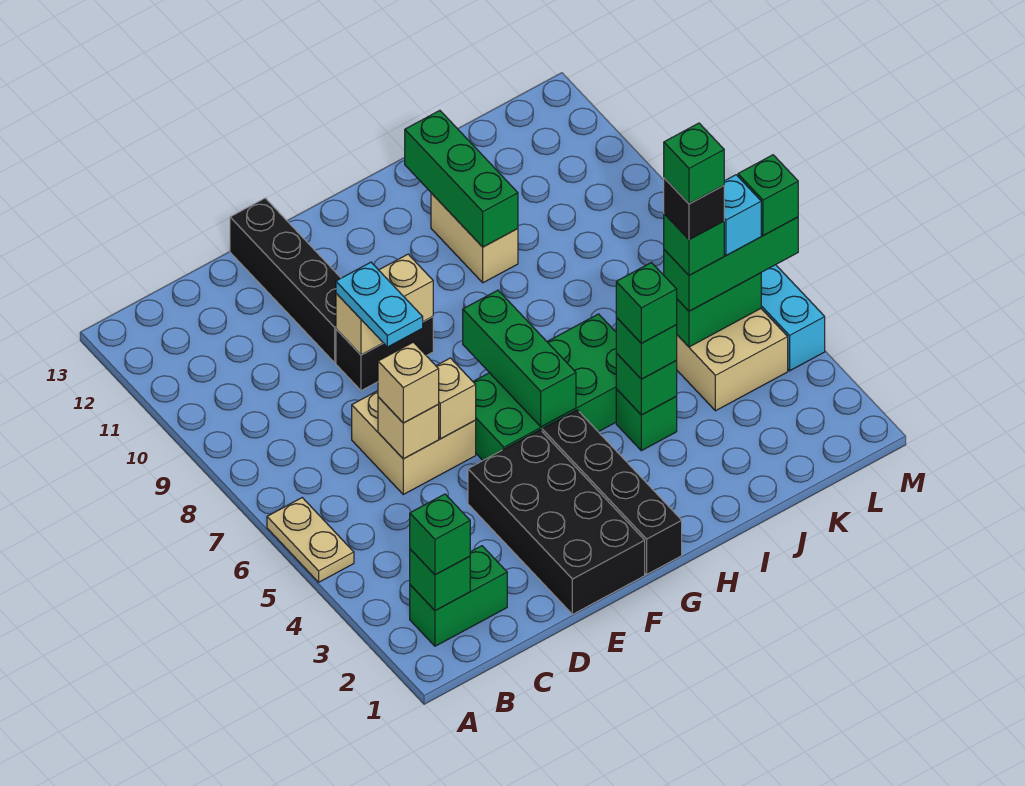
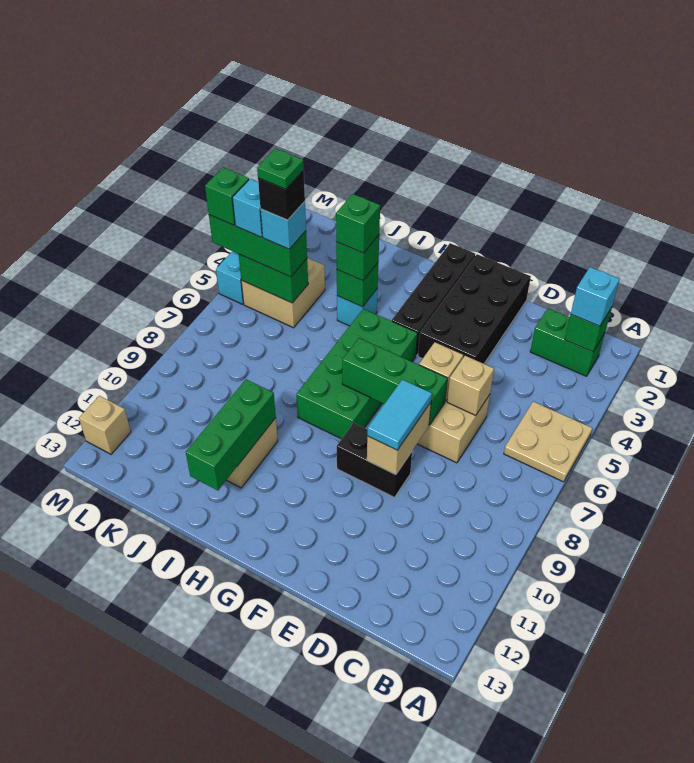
tan 1x2 plate [267,498,354,582] -> tan 2x2 plate [504,402,592,482]
green 1x1 brick [410,494,470,575] -> cyan 1x1 brick [571,267,620,326]
tan 1x1 brick [378,342,439,423] -> tan 1x1 brick moved to [79,396,131,454]
cyan 1x2 plate [336,262,423,347] -> cyan 1x2 tile [367,380,432,450]
tan 1x2 brick [336,254,433,355] -> tan 1x2 brick turned to [367,402,431,475]
black 1x4 brick [230,198,341,362] -> none
green 2x4 brick [473,314,616,460] -> green 2x4 brick turned to [296,309,418,439]
green 1x3 brick [463,290,576,427] -> green 1x3 brick turned to [342,338,447,425]
green 1x1 brick [616,389,677,451] -> cyan 1x1 brick [337,288,378,326]
green 1x1 brick [664,214,724,275] -> cyan 1x1 brick [261,202,306,249]
green 1x1 brick [664,123,724,204] -> green 1x1 plate [257,149,304,189]

